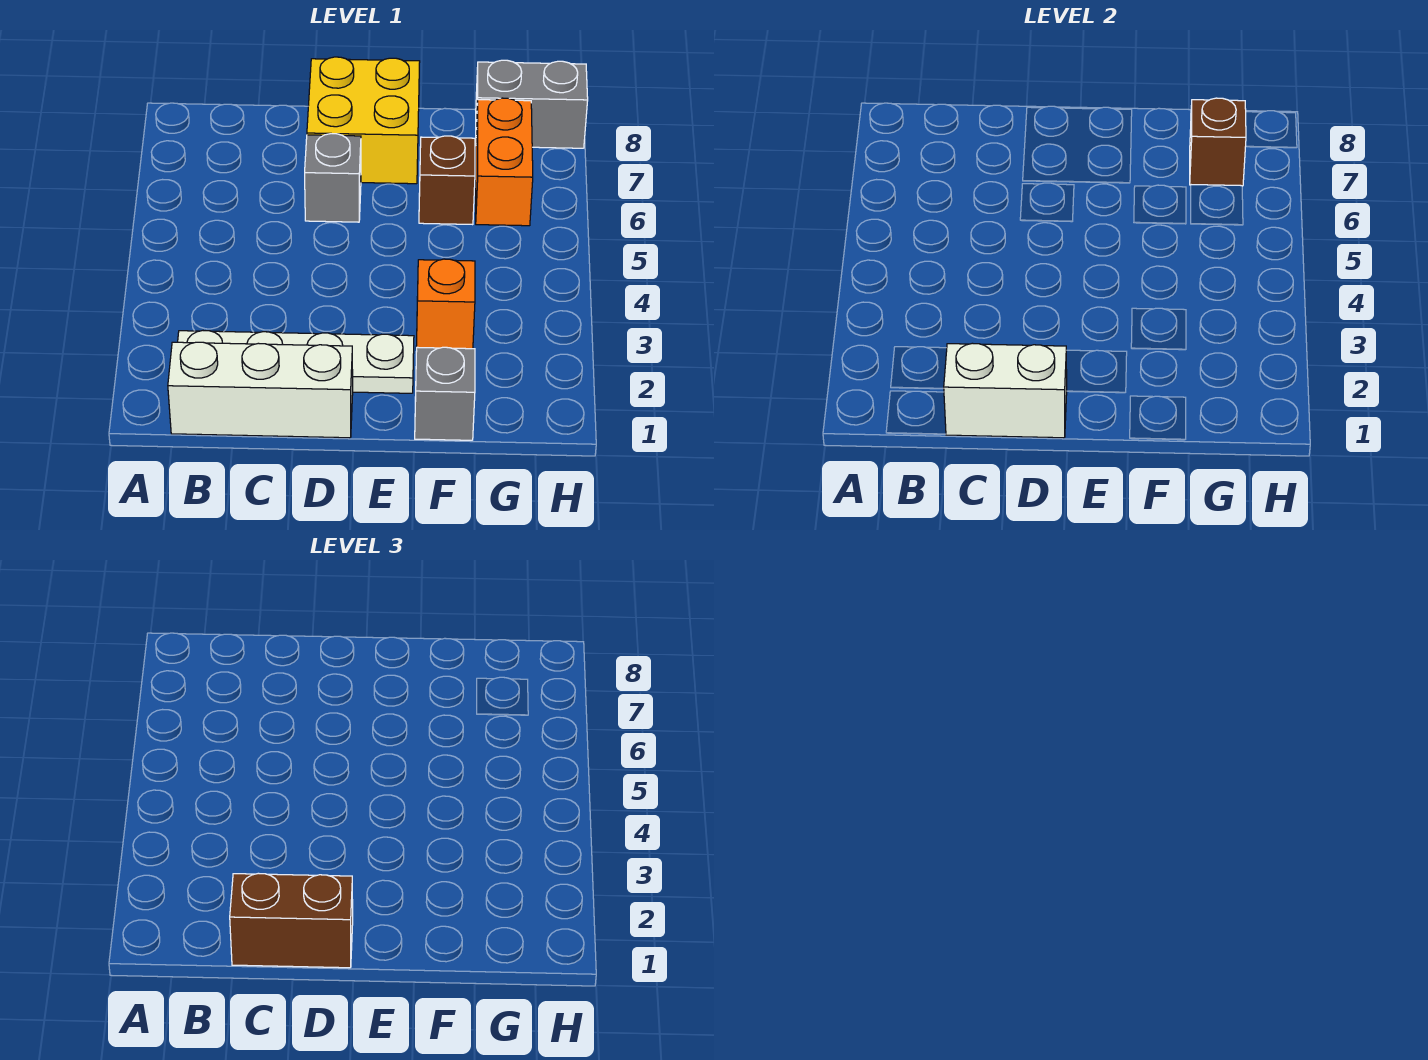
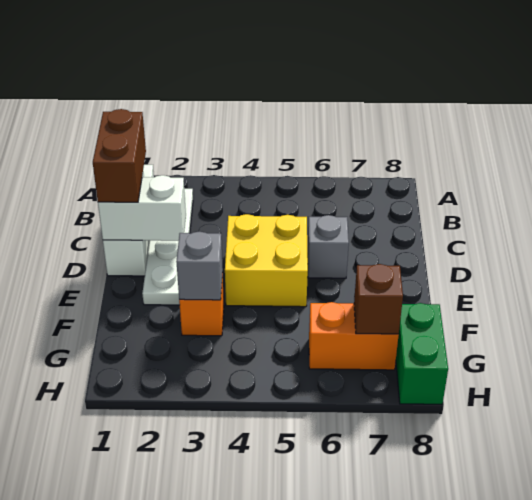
white 1x2 brick [943,343,1067,438] -> white 1x2 brick turned to [98,175,186,241]
yellow 2x2 brick [307,57,420,184] -> yellow 2x2 brick moved to [225,214,308,307]
grey 1x1 brick [415,347,475,440] -> grey 1x1 brick moved to [176,232,223,300]
brown 1x1 brick [419,136,475,225] -> none
grey 1x2 brick [476,60,588,148] -> green 1x2 brick [396,303,448,404]

